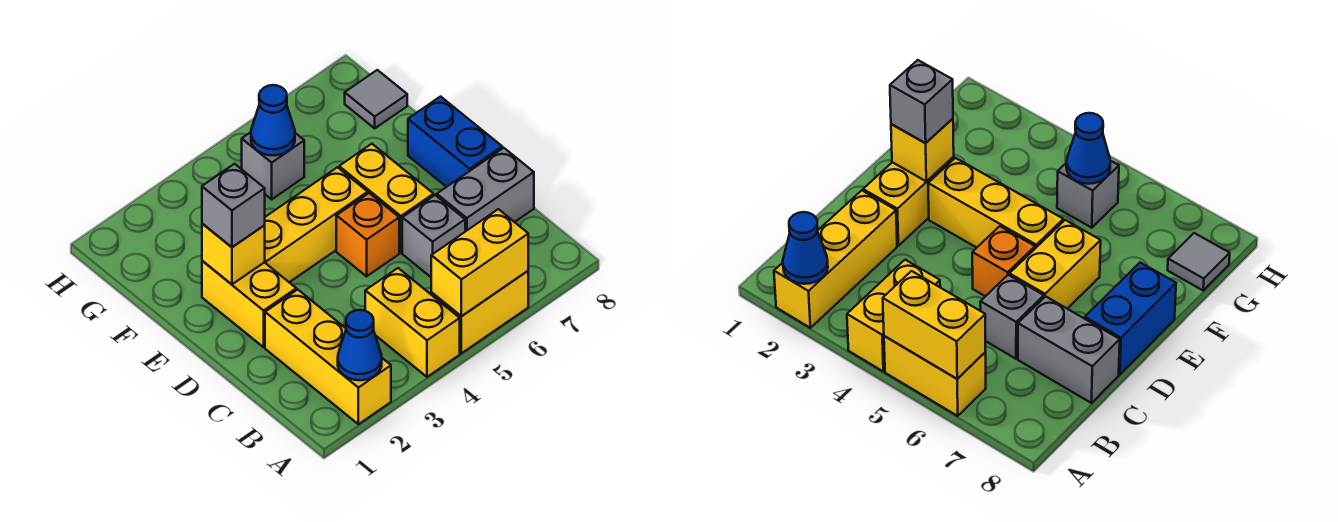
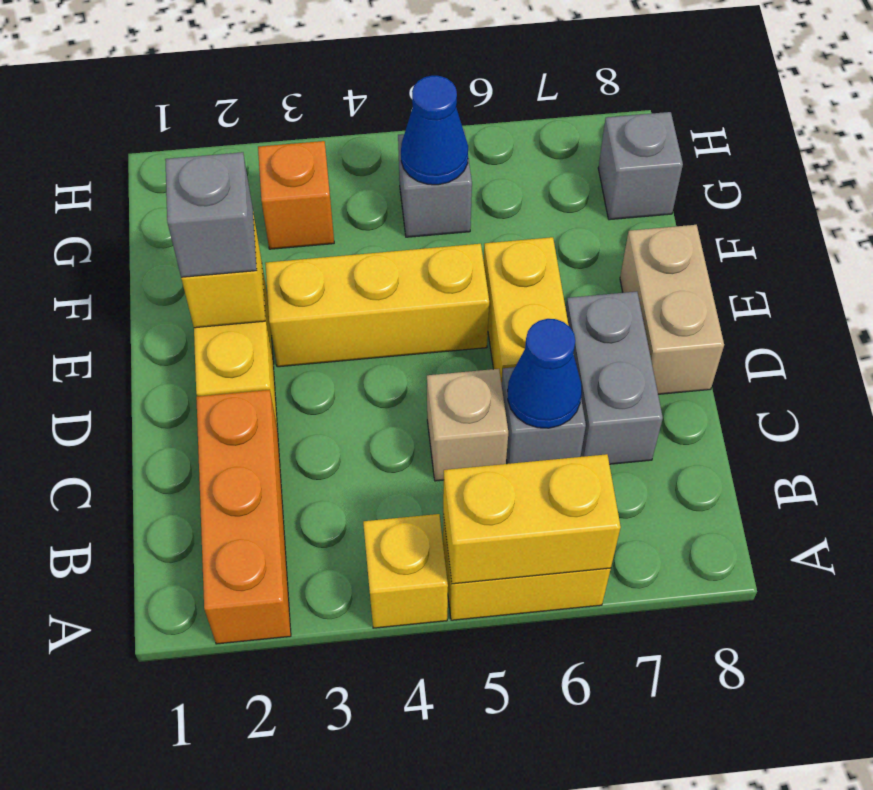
yellow 1x3 brick [265,290,391,424] -> orange 1x3 brick [196,390,291,644]
blue 1x1 cone [338,310,382,380] -> blue 1x1 cone moved to [508,319,582,428]
yellow 1x2 brick [365,268,460,377] -> yellow 1x1 brick [363,514,448,628]
none -> tan 1x1 brick [427,369,508,481]
grey 1x2 brick [437,148,534,232] -> grey 1x2 brick turned to [566,292,663,464]
orange 1x1 brick [336,193,399,276] -> orange 1x1 brick moved to [258,141,334,249]
blue 1x2 brick [408,97,502,187] -> tan 1x2 brick [620,225,724,394]
grey 1x1 tile [345,70,407,128] -> grey 1x1 brick [598,112,683,220]

